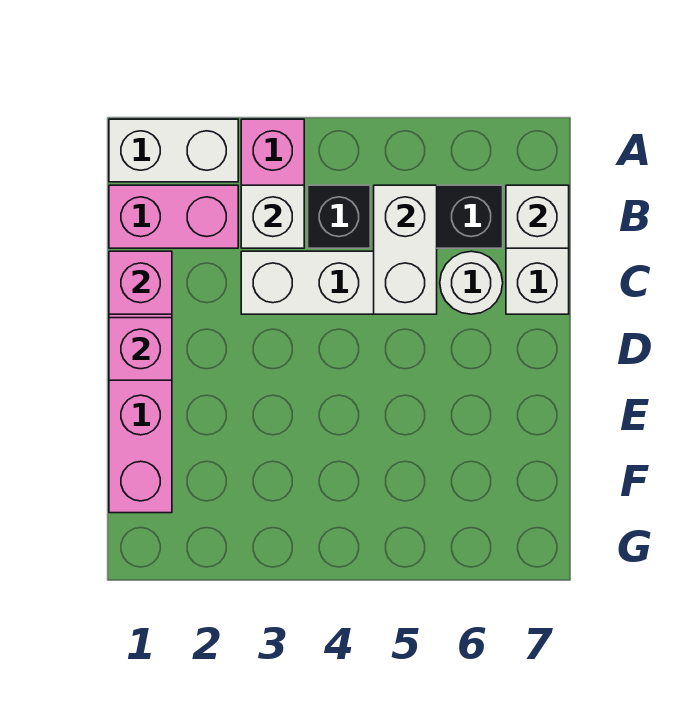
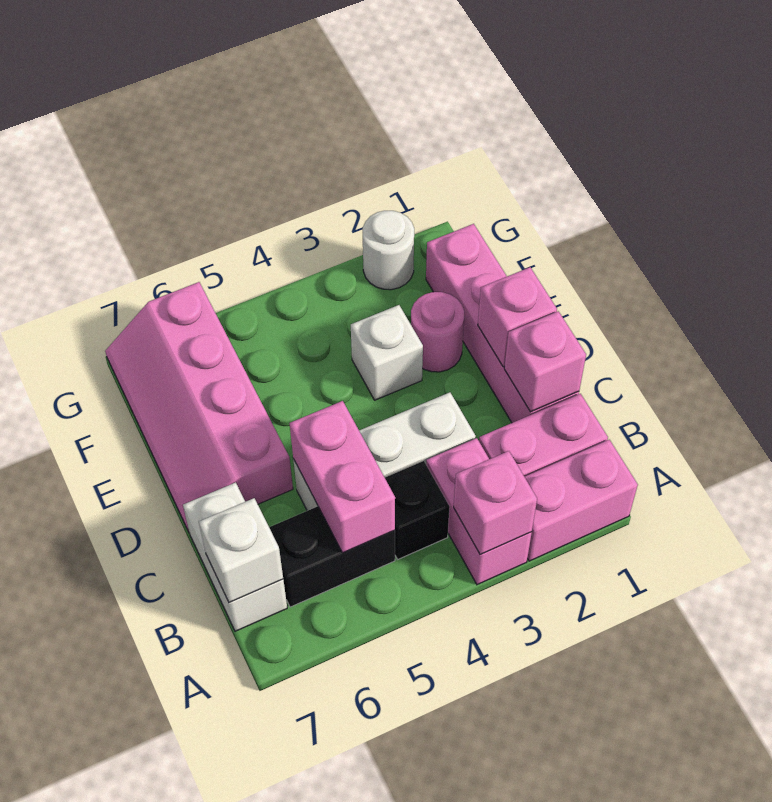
white 1x2 brick [109,119,238,182] -> pink 1x2 brick [525,440,638,561]
none -> pink 1x1 brick [454,451,537,555]
white 1x1 brick [241,185,304,248] -> white 1x1 brick moved to [351,305,423,400]
white 1x2 brick [374,185,437,314] -> pink 1x2 brick [290,401,395,553]
white 1x1 round brick [440,251,503,314] -> white 1x1 round brick moved to [363,211,414,290]
none -> pink 2x4 slope [105,282,293,533]
none -> pink 1x1 round brick [411,292,464,372]

